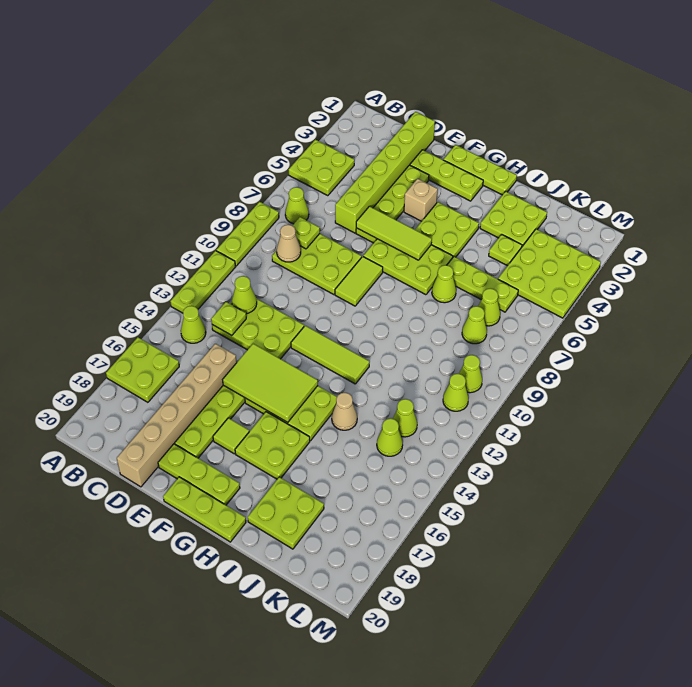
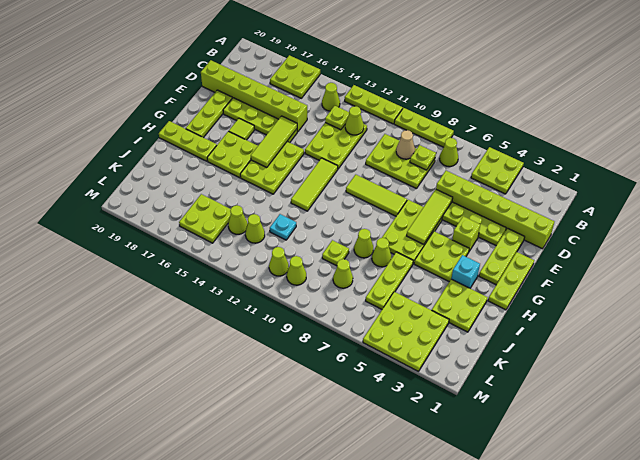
lime 2x3 plate [272,234,362,295] -> lime 2x3 plate turned to [366,134,435,189]
tan 1x6 brick [117,344,237,487] -> lime 1x6 brick [201,60,307,132]
lime 2x3 tile [223,344,318,422] -> lime 1x3 tile [251,116,297,167]
tan 1x1 brick [404,178,438,221] -> lime 1x1 brick [452,216,480,251]
lime 1x2 tile [335,256,383,306] -> lime 1x3 tile [346,175,407,216]
lime 1x3 plate [163,477,246,542] -> lime 1x3 plate turned to [159,121,217,161]
none -> cyan 1x1 brick [452,255,480,288]
tan 1x1 cone [332,393,357,430] -> none
lime 2x2 plate [248,477,324,549] -> lime 2x2 plate moved to [179,194,231,243]
lime 1x1 plate [489,234,522,266] -> lime 1x1 plate moved to [322,240,349,266]
none -> cyan 1x1 plate [270,214,296,240]
lime 1x1 cone [478,288,500,326] -> lime 1x1 cone moved to [354,229,373,258]

